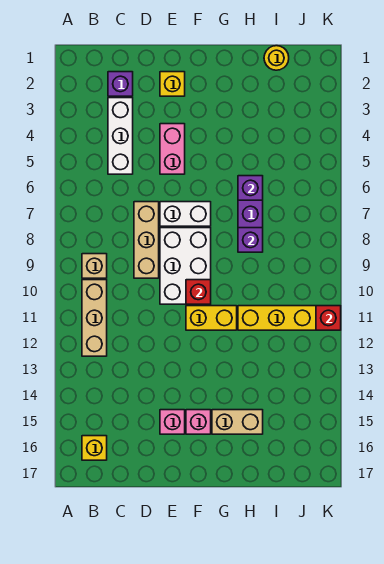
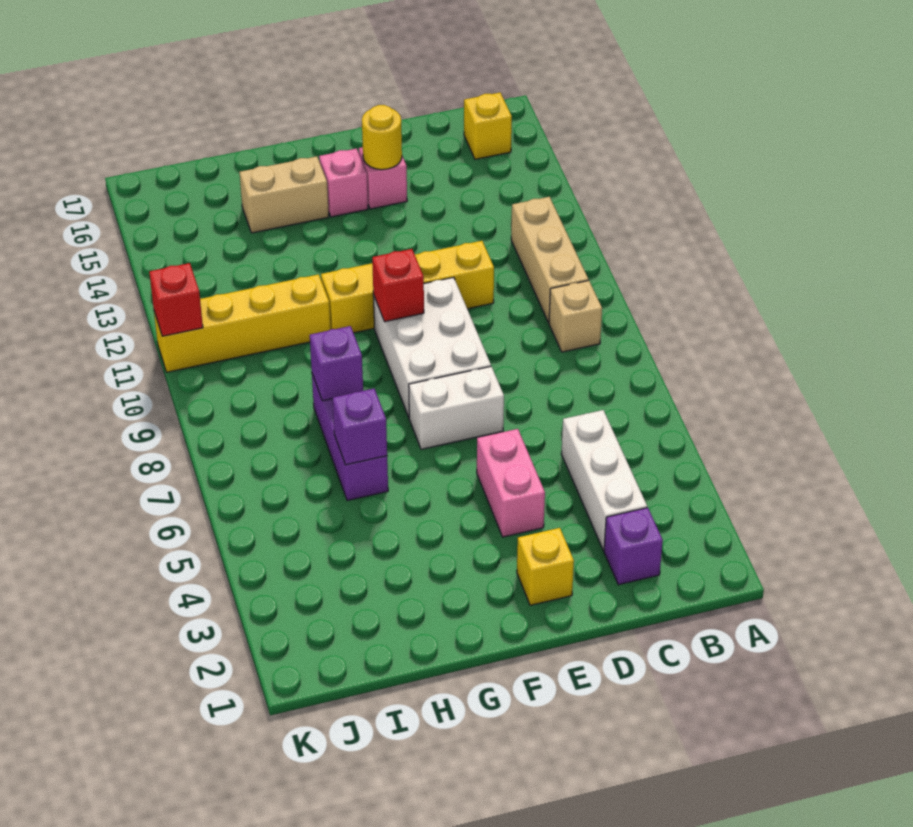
tan 1x3 brick [134,202,159,278] -> none
yellow 1x2 brick [186,306,237,330] -> yellow 1x4 brick [321,241,494,333]
yellow 1x1 round brick [264,46,289,70] -> yellow 1x1 round brick moved to [362,105,402,170]

